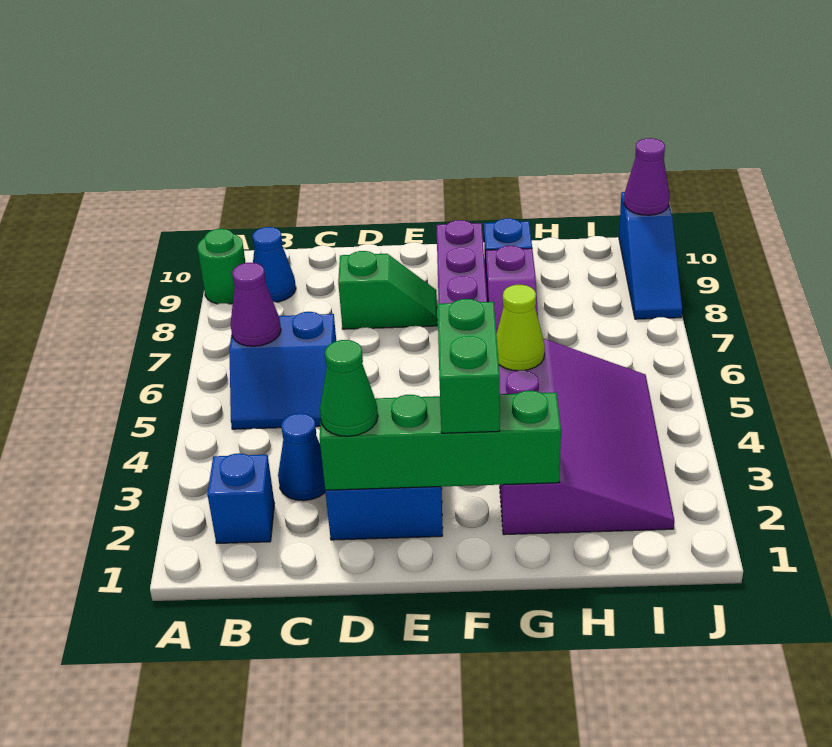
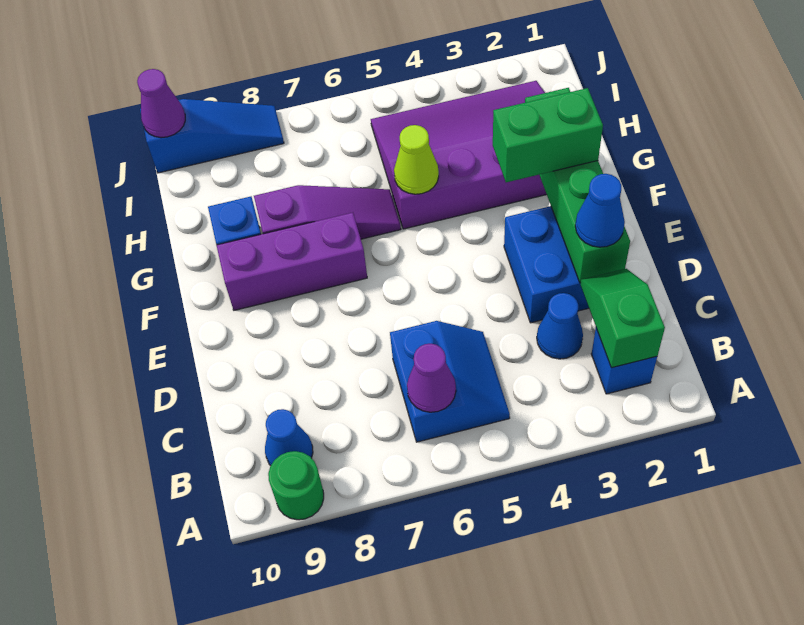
green 1x1 cone [320,340,378,436] -> blue 1x1 cone [575,174,625,247]
green 1x2 slope [338,251,437,329] -> green 1x2 slope moved to [581,269,665,368]

